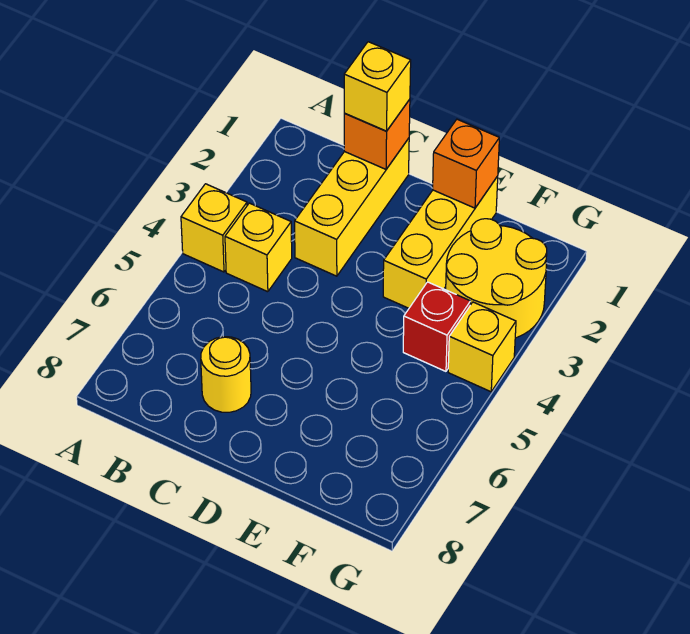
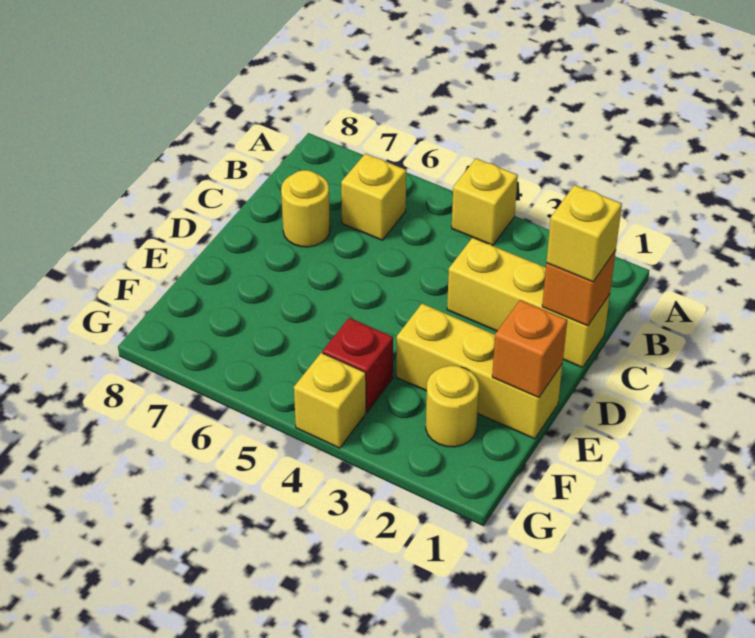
yellow 1x1 brick [225,203,292,292] -> yellow 1x1 brick moved to [341,154,406,240]
yellow 2x2 round brick [446,219,547,338] -> yellow 1x1 round brick [426,366,479,447]

